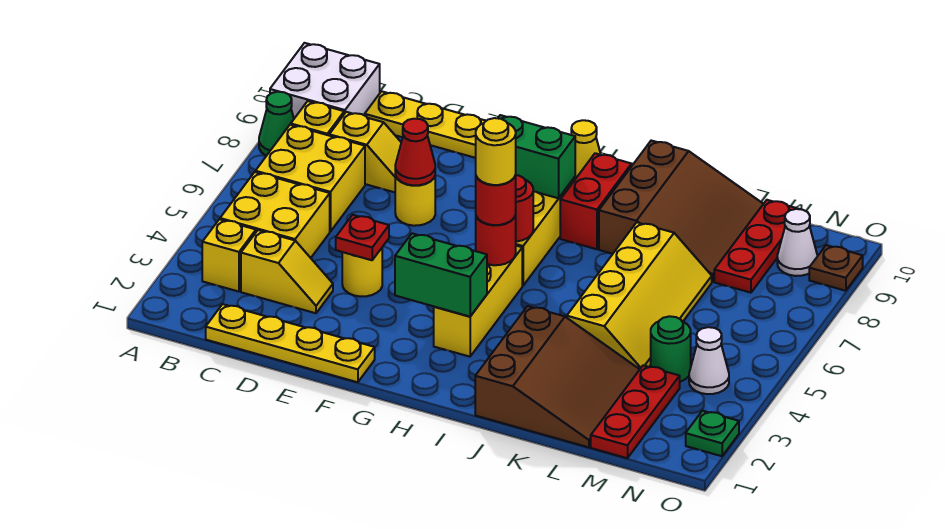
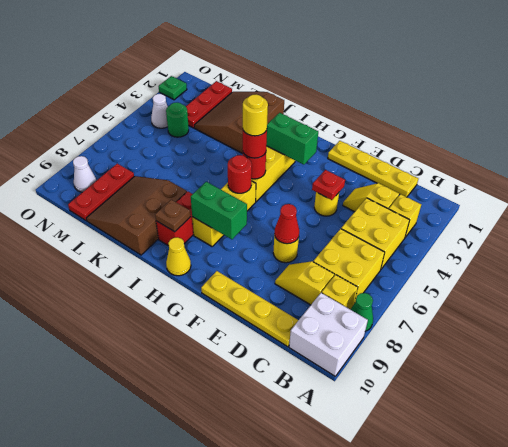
yellow 2x4 slope [567,222,712,369] -> none
brown 1x1 plate [809,245,863,291] -> brown 1x1 plate moved to [155,200,190,232]

